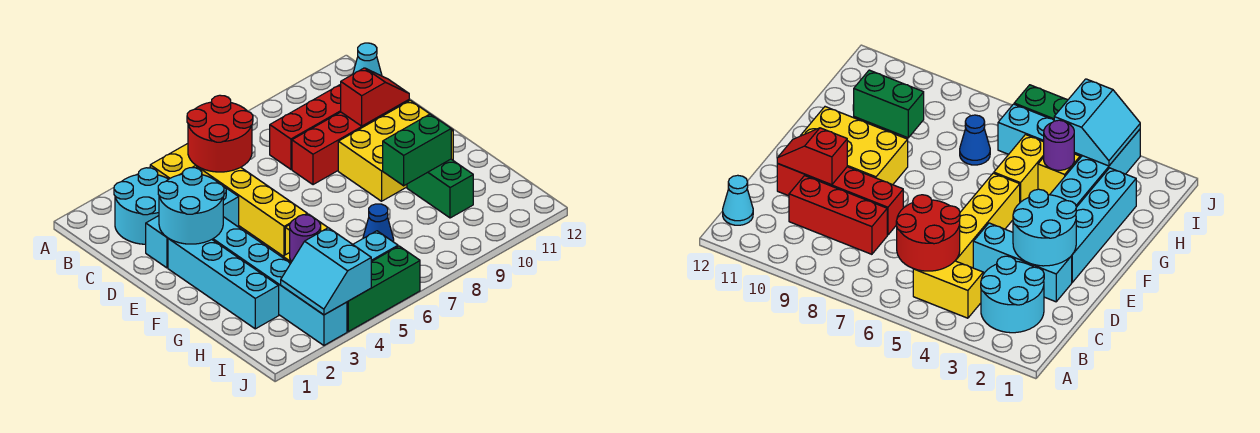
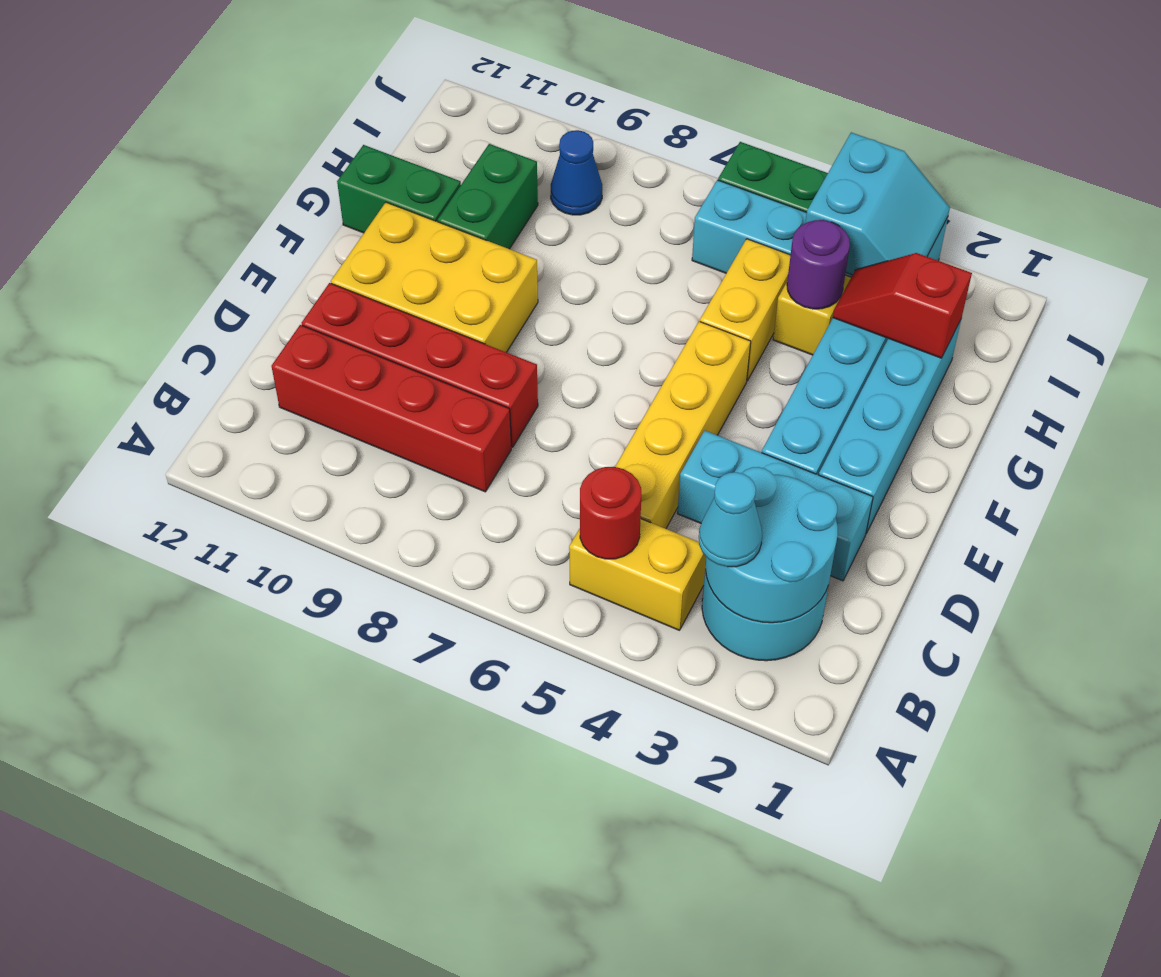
red 2x2 round brick [187,95,253,172] -> red 1x1 round brick [580,467,641,559]
cyan 1x1 cone [353,43,382,76] -> cyan 1x1 cone moved to [699,472,762,567]
red 1x3 brick [270,84,341,169] -> red 1x4 brick [272,325,511,492]
cyan 2x2 round brick [158,168,224,244] -> cyan 2x2 round brick moved to [706,467,838,623]
red 1x2 slope [341,68,409,126] -> red 1x2 slope moved to [833,253,972,358]
green 1x2 brick [383,114,451,186] -> green 1x2 brick moved to [337,145,461,233]
blue 1x1 cone [363,204,394,242] -> blue 1x1 cone moved to [551,130,602,215]

